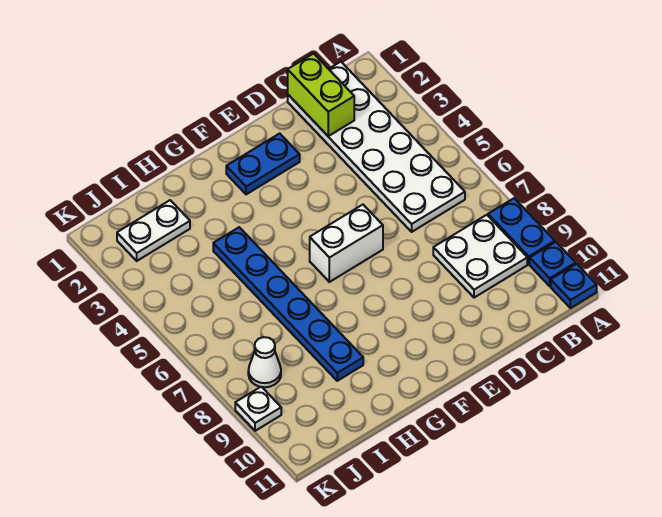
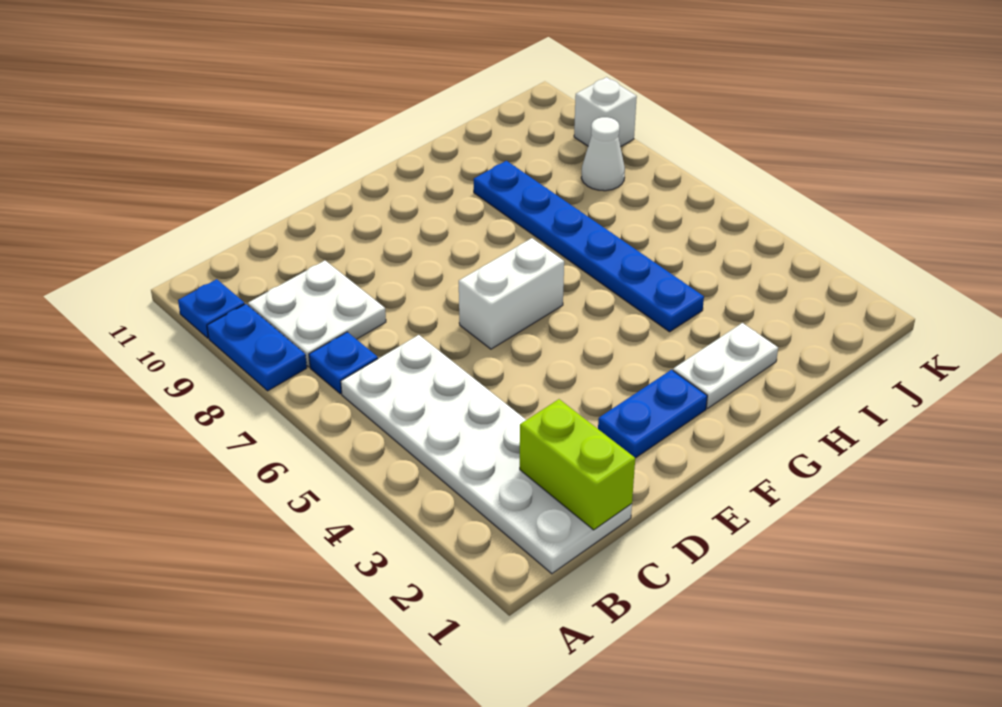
blue 1x1 plate [551,264,597,308] -> blue 1x1 plate moved to [309,332,378,394]
white 1x2 plate [117,200,190,261] -> white 1x2 plate moved to [673,323,778,409]
white 1x1 plate [235,387,281,431] -> white 1x1 brick [574,77,637,147]

